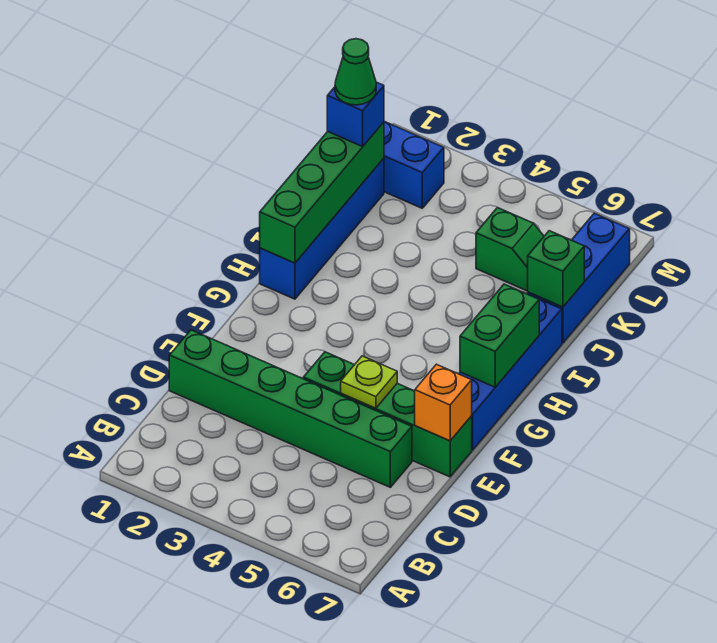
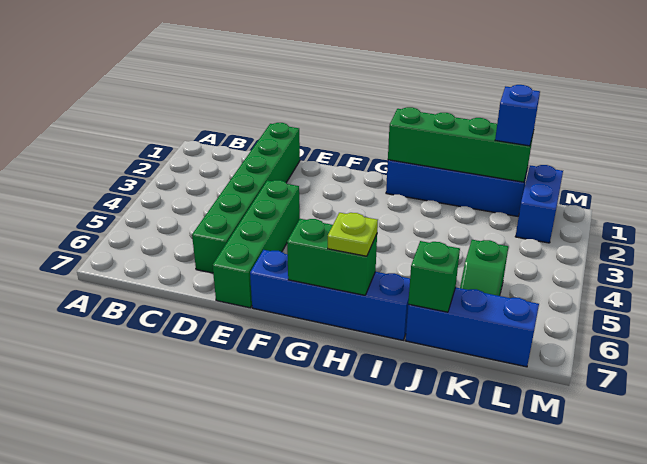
lime 1x1 plate [341,356,397,408] -> lime 1x1 plate moved to [328,213,378,256]
orange 1x1 brick [415,364,472,441] -> none
green 1x1 cone [335,39,376,105] -> none

